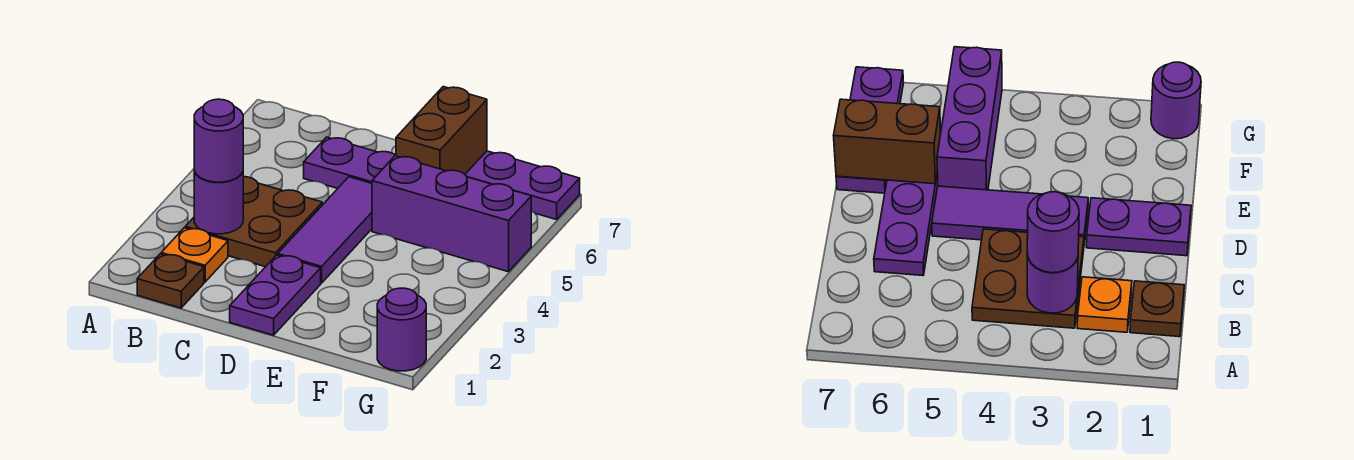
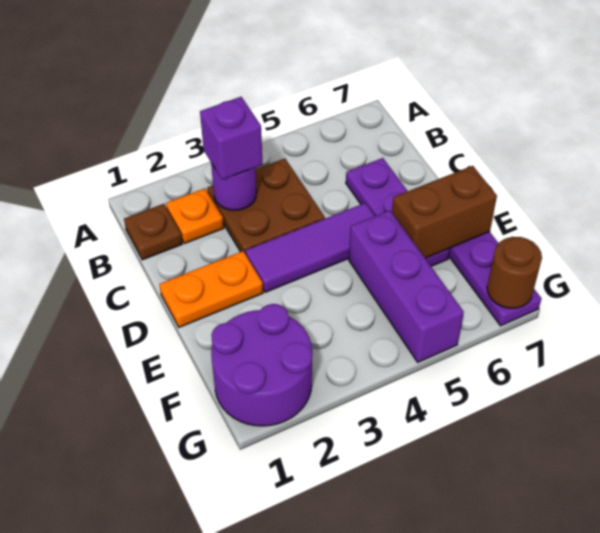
purple 1x1 round brick [194,99,243,182] -> purple 1x1 brick [200,97,263,180]
purple 1x2 plate [230,255,321,335] -> orange 1x2 plate [159,251,263,327]
purple 1x1 round brick [377,288,426,371] -> purple 2x2 round brick [211,304,312,426]
none -> brown 1x1 round brick [487,237,542,308]

